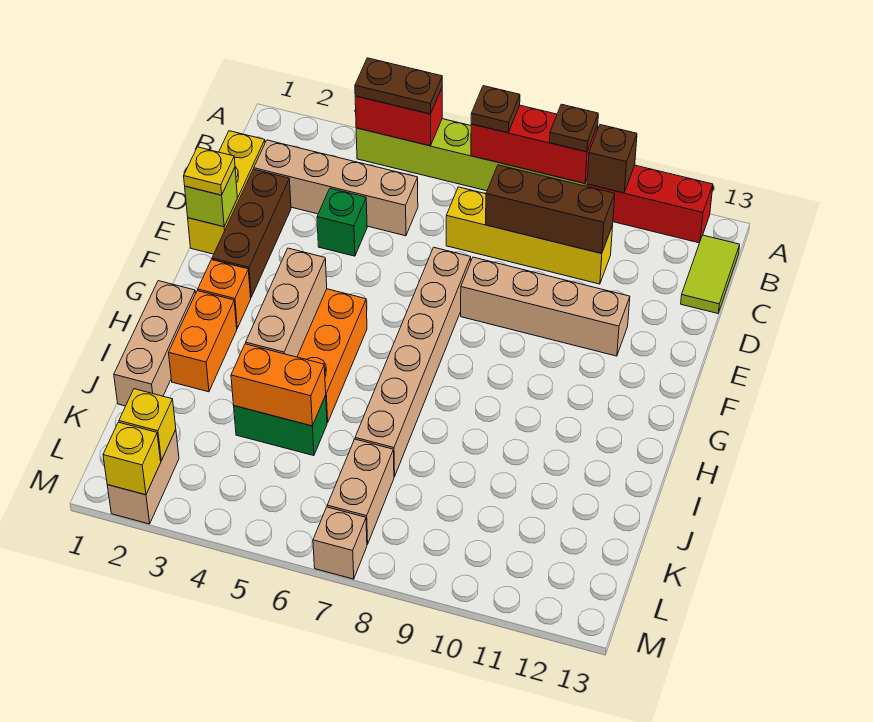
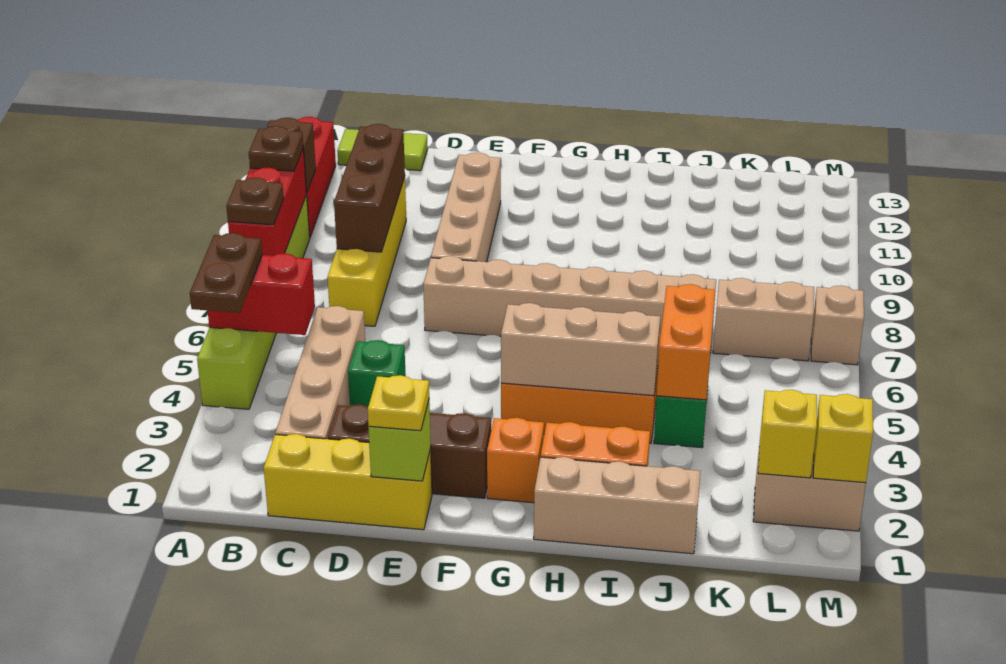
red 1x2 brick [355,88,442,146] -> red 1x2 brick turned to [207,253,315,335]

